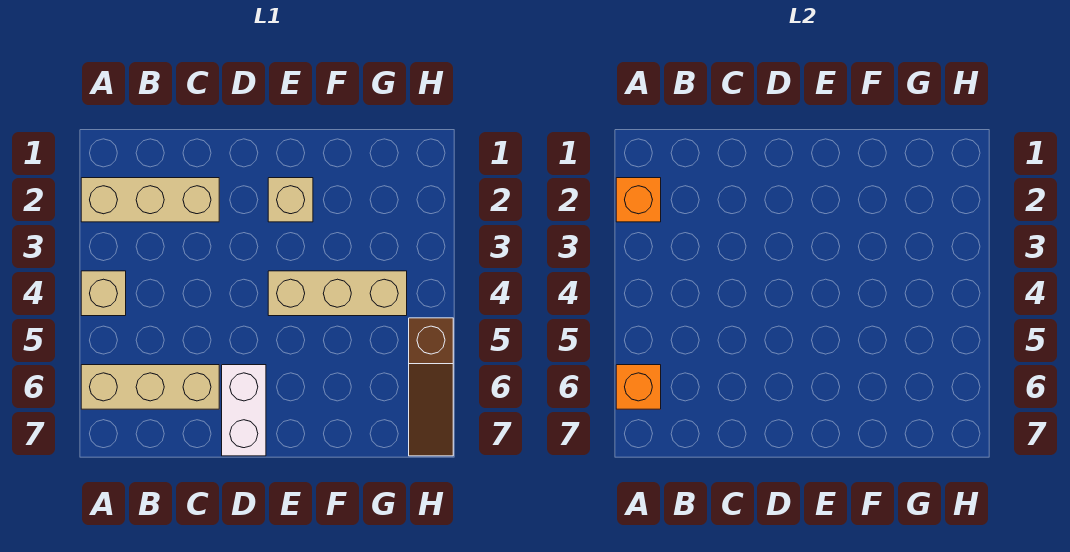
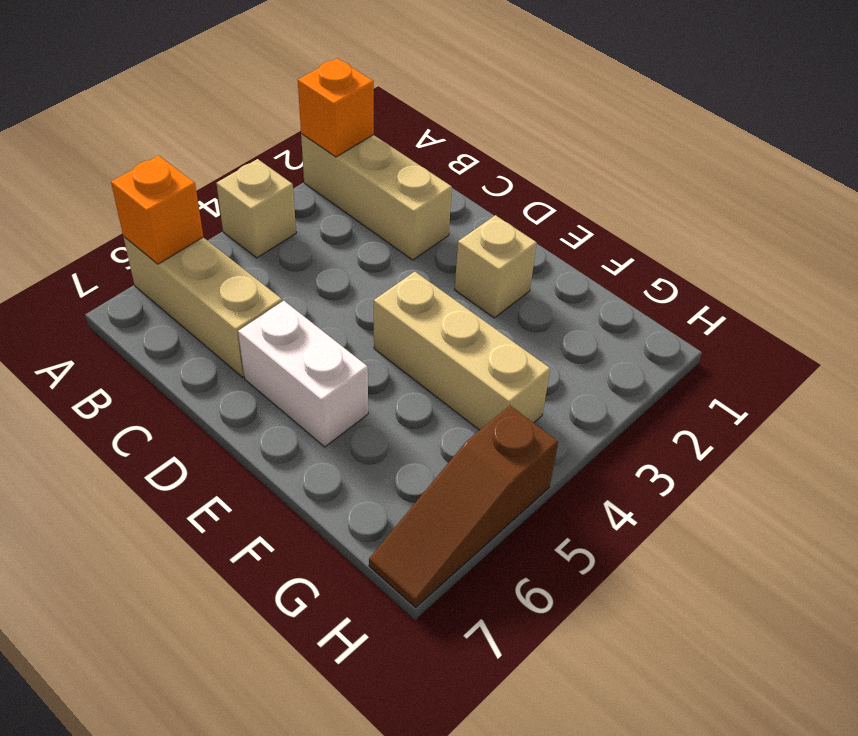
white 1x2 brick [222,365,266,456] -> white 1x2 brick turned to [238,301,368,447]

